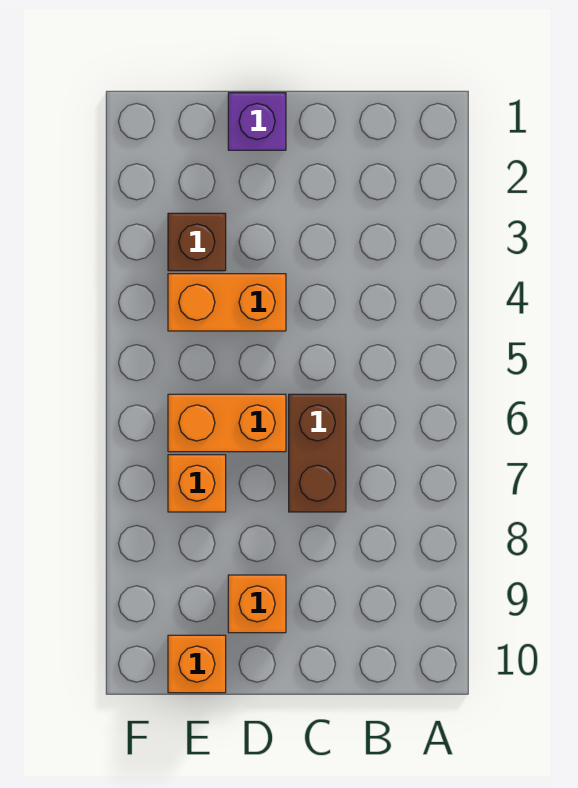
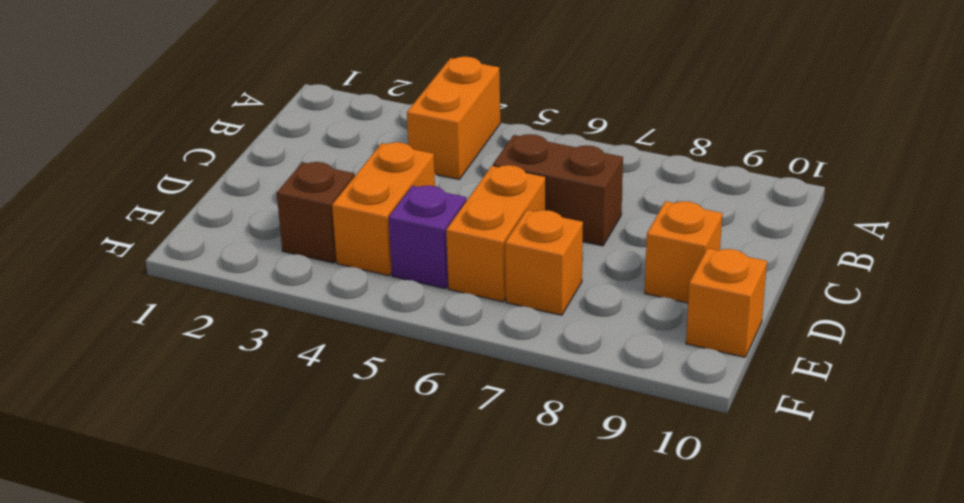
none -> orange 1x2 brick [407,57,500,179]
purple 1x1 brick [228,93,286,150] -> purple 1x1 brick moved to [389,186,466,289]

